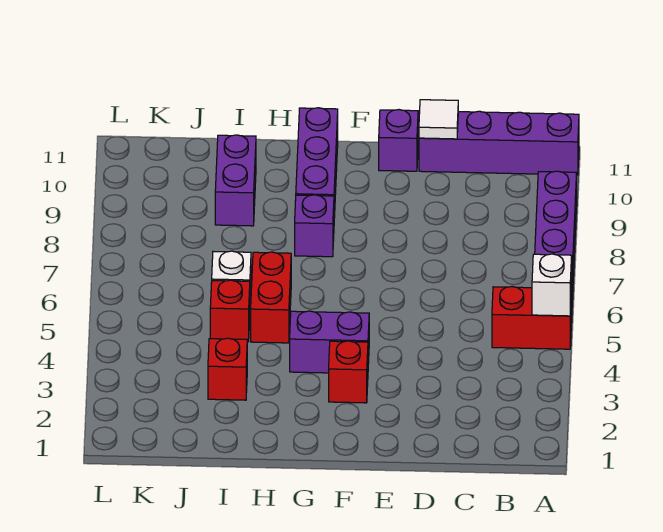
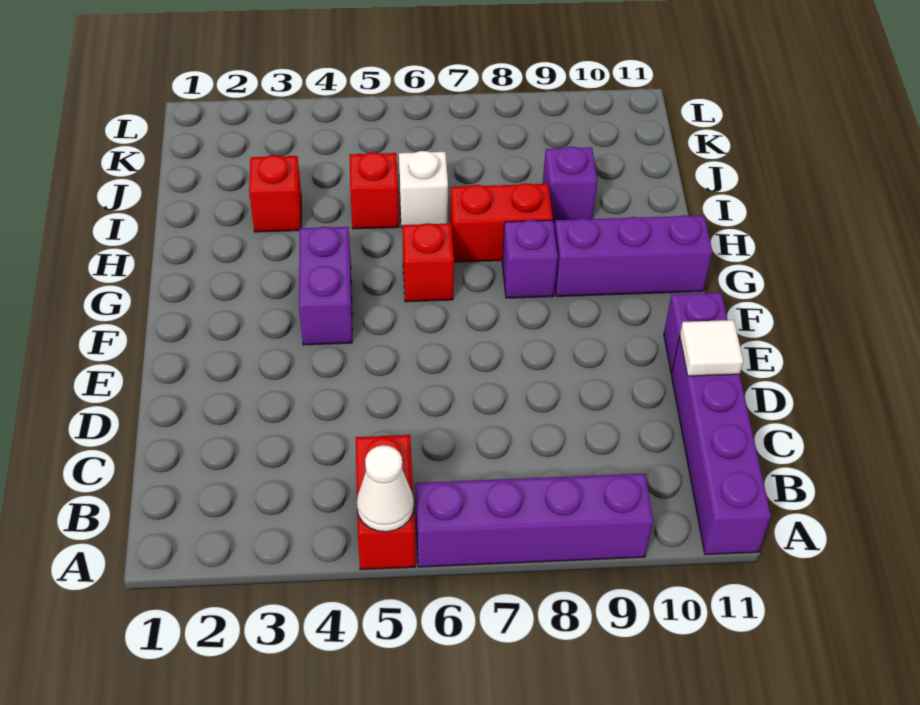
white 1x1 brick [532,254,572,316] -> white 1x1 cone [357,445,414,532]
red 1x1 brick [329,341,368,403] -> red 1x1 brick moved to [402,223,454,302]
red 1x2 brick [251,252,291,343] -> red 1x2 brick moved to [450,183,553,262]
purple 1x2 brick [215,135,256,226] -> purple 1x1 brick [543,147,597,223]

